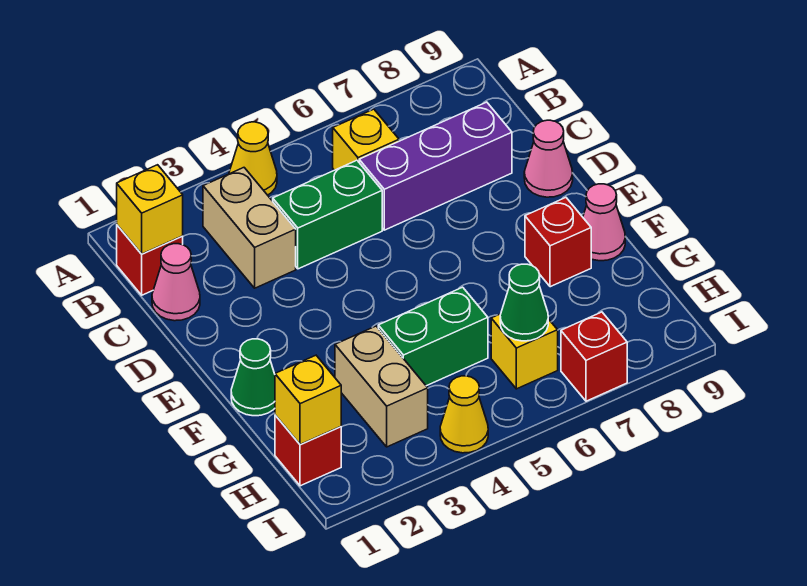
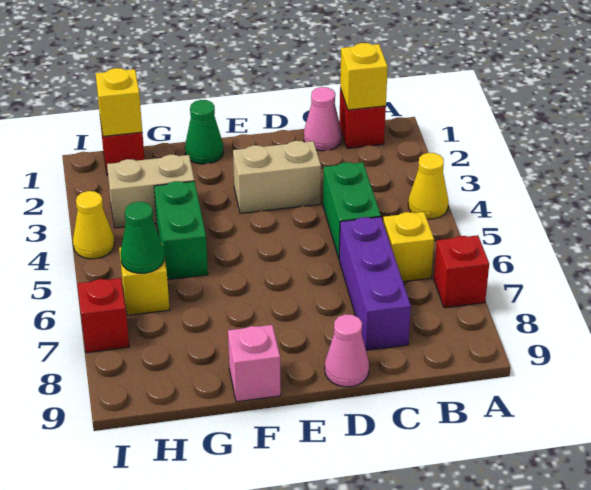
tan 1x2 brick [203,168,296,288] -> tan 1x2 brick moved to [233,141,321,213]
red 1x1 brick [525,198,591,287] -> red 1x1 brick moved to [434,235,489,308]
pink 1x1 cone [583,184,625,261] -> pink 1x1 brick [228,325,281,402]

